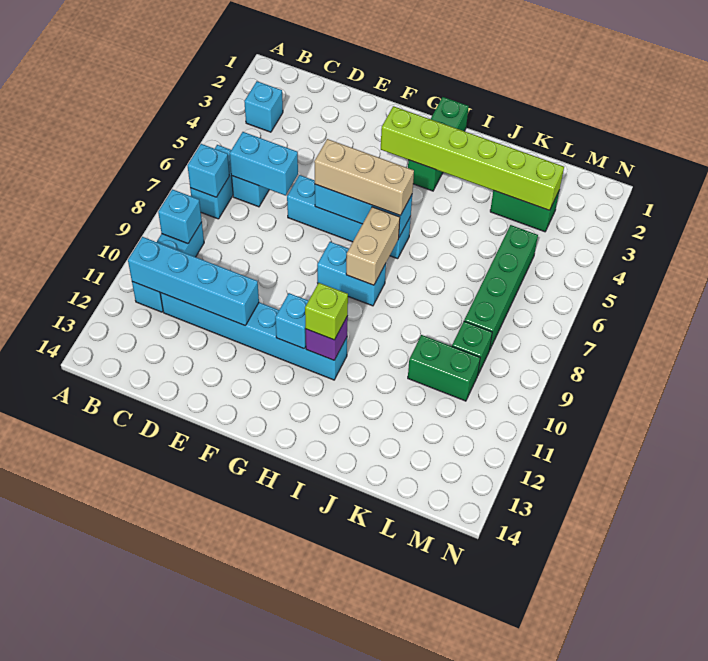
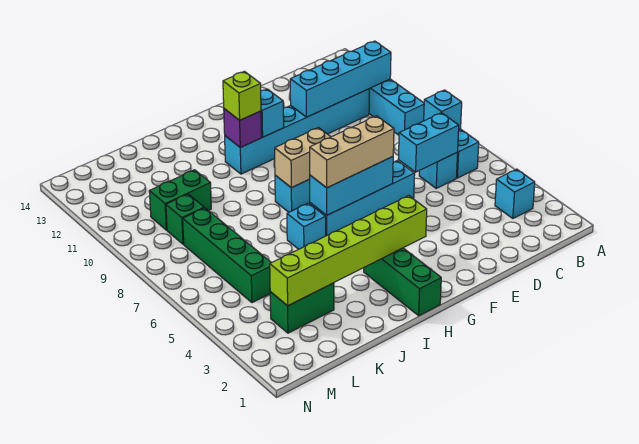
cyan 1x1 brick [158,189,202,243] -> cyan 1x1 brick moved to [287,203,326,249]
tan 1x2 brick [346,207,400,285] -> tan 1x2 brick turned to [275,128,330,188]

